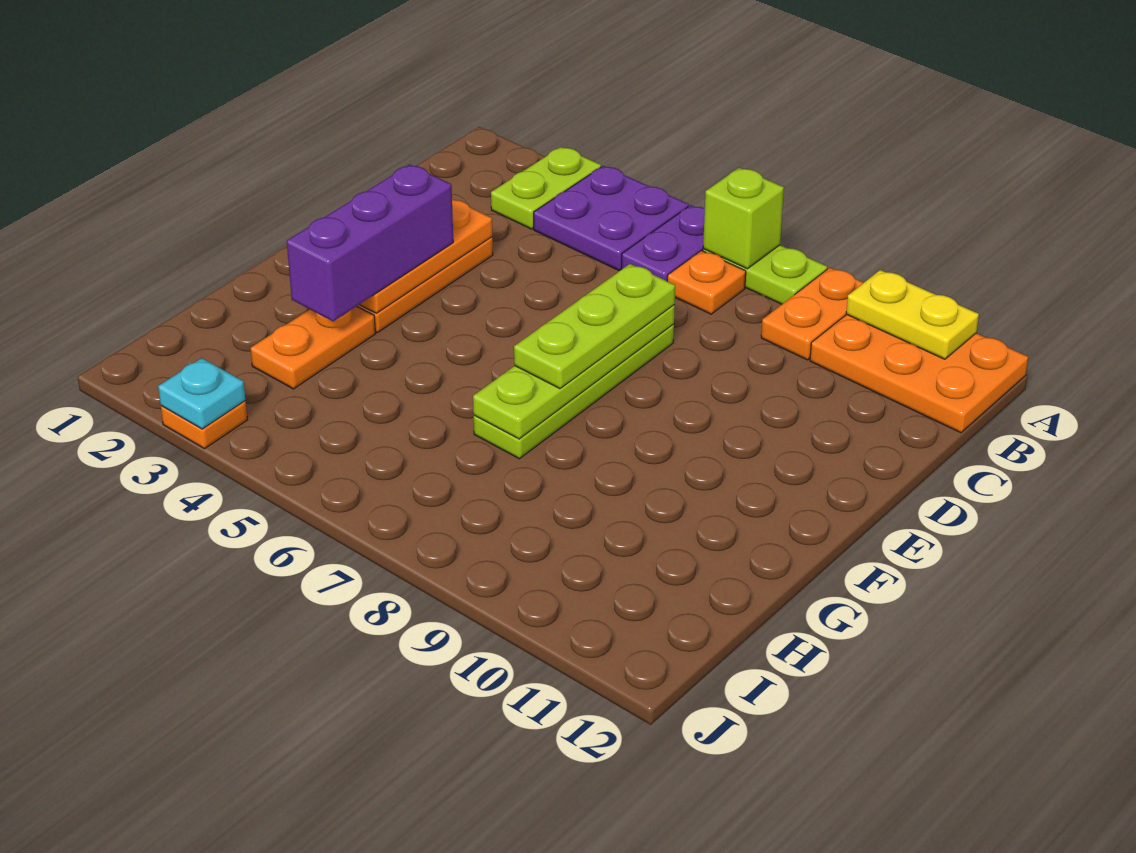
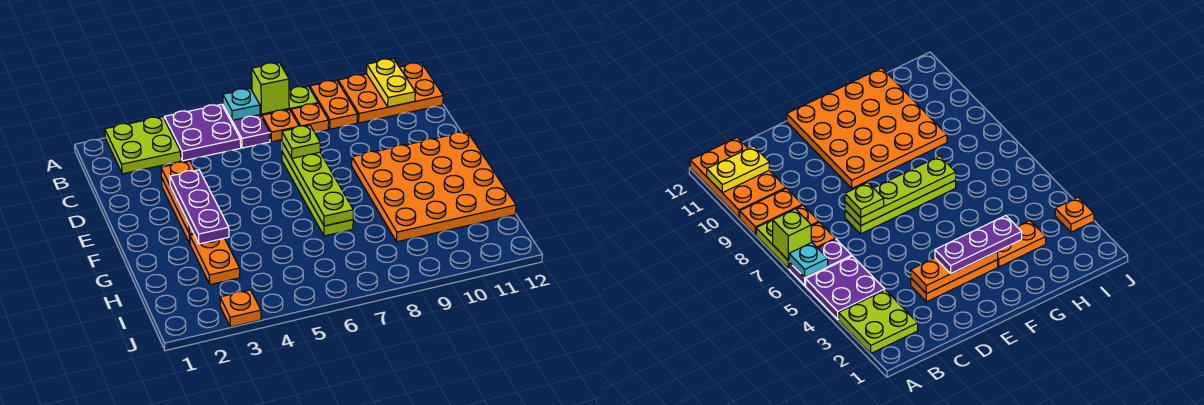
lime 1x2 plate [491,147,601,229] -> lime 2x2 plate [105,117,181,174]
yellow 1x2 plate [846,270,979,359] -> yellow 1x2 plate turned to [367,59,415,107]
none -> orange 1x1 plate [291,103,329,132]
lime 1x3 plate [514,264,675,389] -> lime 1x1 plate [282,125,320,158]
purple 1x3 brick [287,164,453,321] -> purple 1x3 plate [170,170,229,244]
none -> orange 4x4 plate [352,132,516,242]
cyan 1x1 plate [158,358,245,429] -> cyan 1x1 plate moved to [223,88,260,120]

